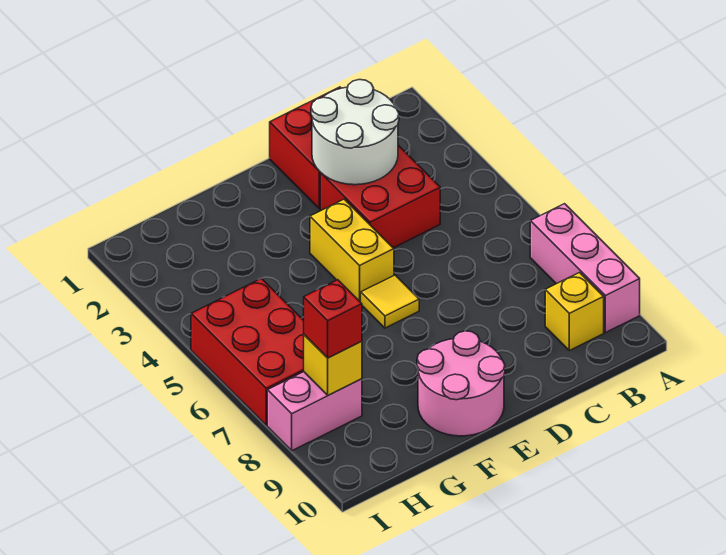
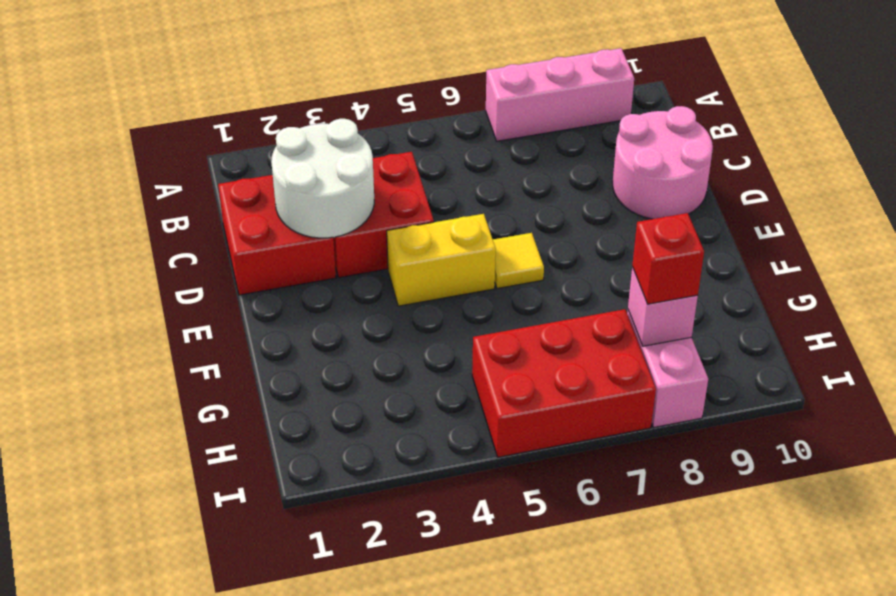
yellow 1x1 brick [545,273,604,351] -> none
pink 2x2 round brick [417,331,505,436] -> pink 2x2 round brick moved to [613,106,713,219]
yellow 1x1 brick [304,335,362,395] -> pink 1x1 brick [628,267,698,346]

